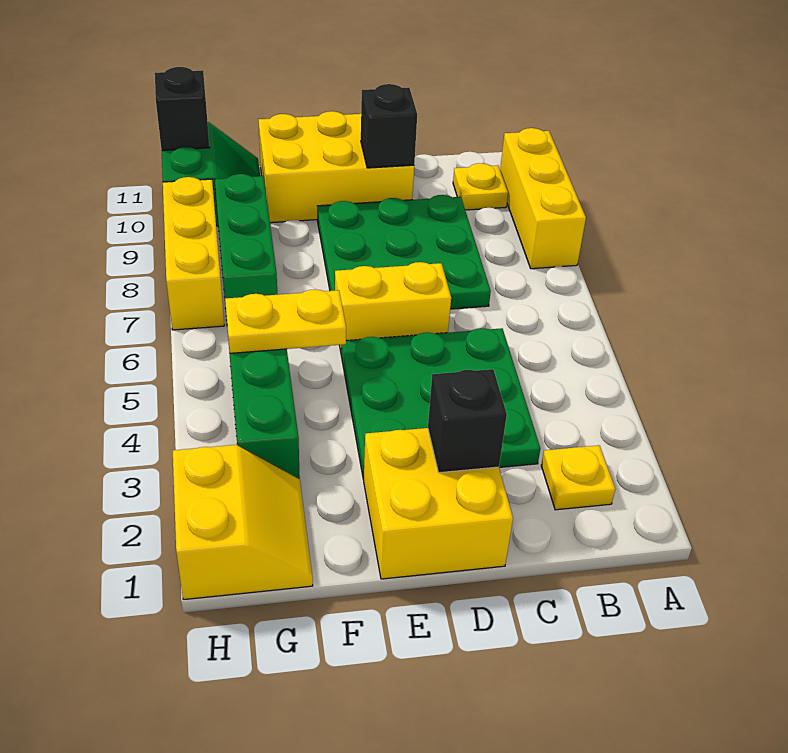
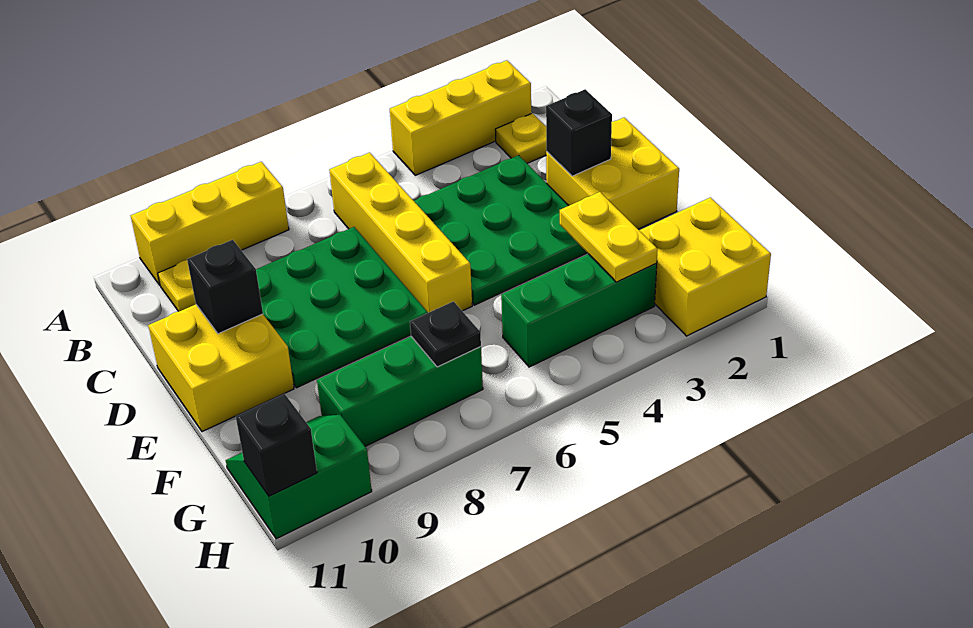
yellow 1x2 brick [335,262,451,351] -> yellow 1x4 brick [329,153,472,313]
yellow 2x3 brick [259,111,414,223] -> yellow 2x2 brick [148,304,294,432]
yellow 1x2 plate [225,289,346,353] -> yellow 1x2 plate moved to [560,192,658,282]
yellow 2x2 slope [173,445,313,600] -> yellow 2x2 brick [639,197,771,336]
none -> black 1x1 plate [410,301,481,367]
yellow 1x3 brick [163,177,224,330] -> yellow 1x3 brick moved to [390,60,531,175]

